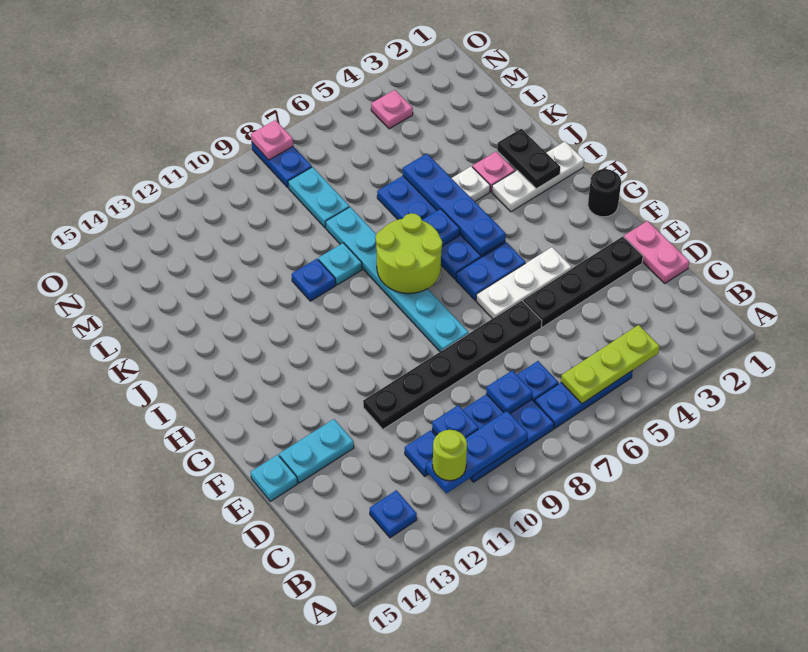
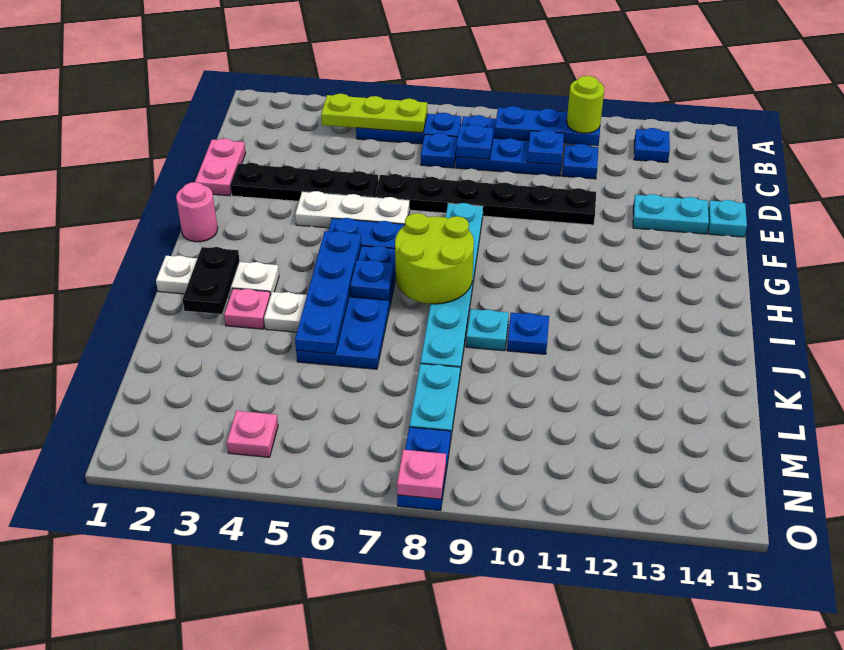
black 1x1 round brick [588,169,621,217] -> pink 1x1 round brick [176,182,218,242]

